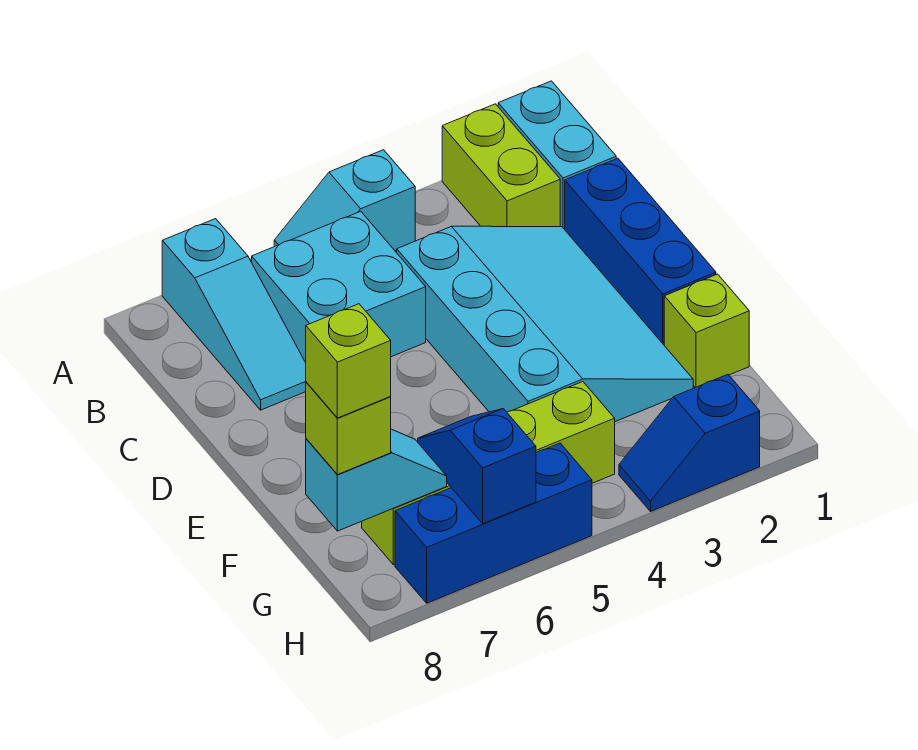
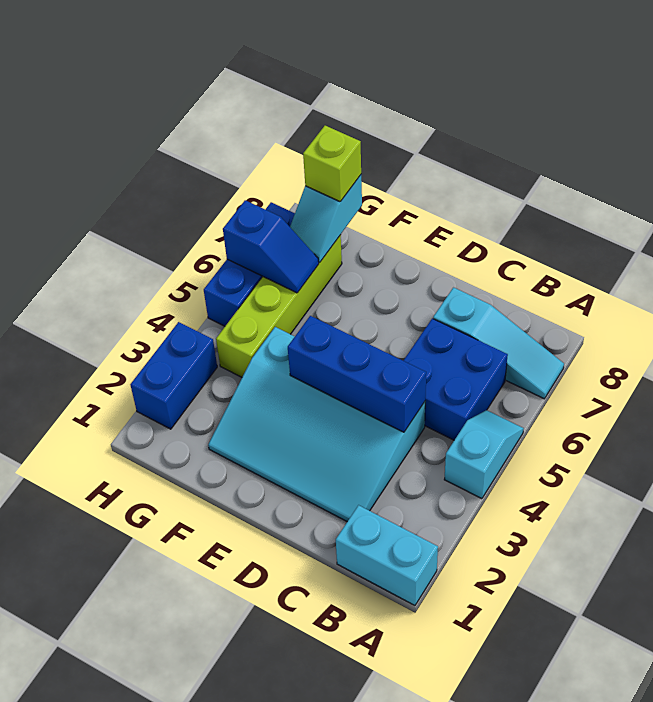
lime 1x2 brick [442,104,560,227] -> none
cyan 1x3 slope [162,219,306,410] -> cyan 1x3 slope turned to [433,288,564,399]
cyan 2x2 brick [252,211,426,362] -> blue 2x2 brick [403,318,508,440]
blue 1x3 brick [565,158,716,345] -> blue 1x3 brick moved to [288,316,426,432]
lime 1x1 brick [664,274,749,388] -> none
lime 1x1 brick [306,304,391,418] -> none
blue 1x2 slope [619,375,760,511] -> blue 1x2 brick [130,322,217,429]

